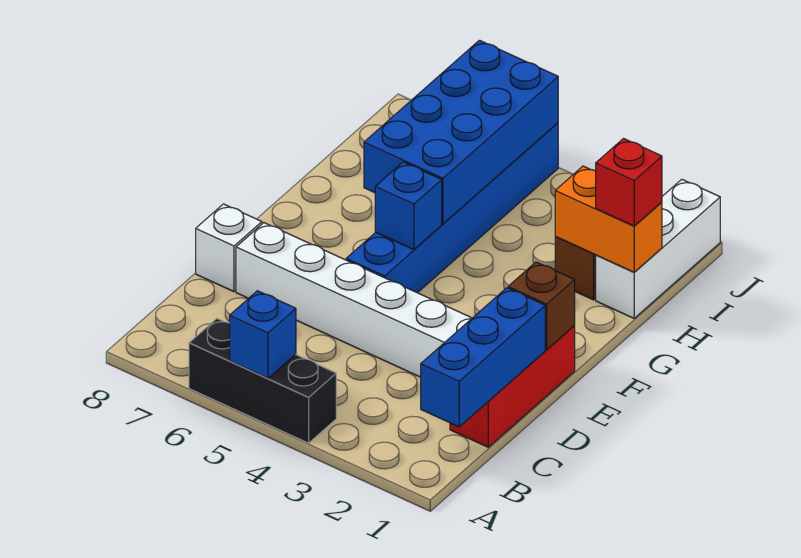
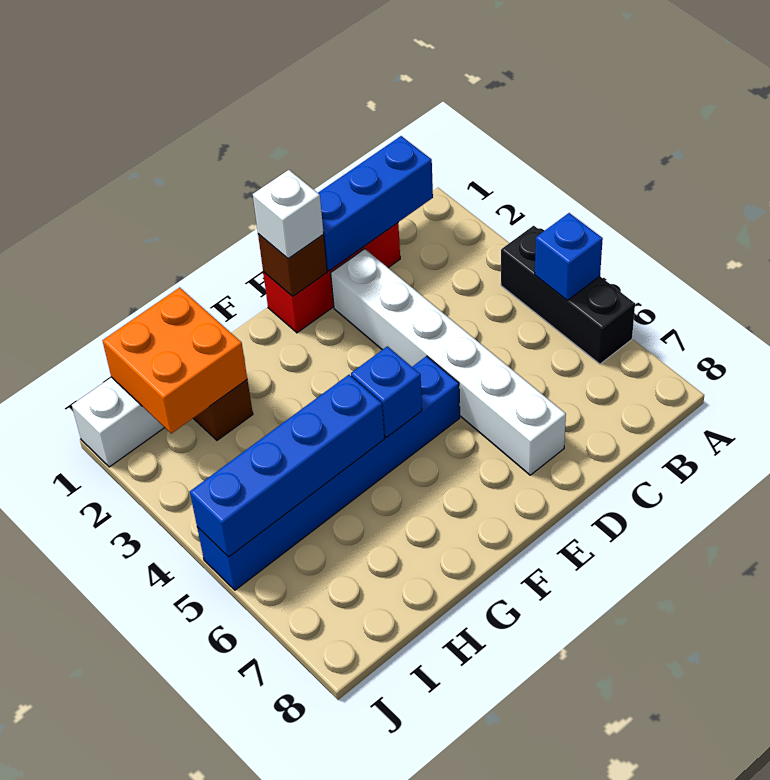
white 1x1 brick [196,204,262,292] -> white 1x1 brick moved to [253,170,324,259]
blue 2x4 brick [364,40,558,224] -> blue 1x4 brick [190,375,384,557]
orange 1x2 brick [555,166,662,272] -> orange 2x2 brick [103,287,247,433]
red 1x1 brick [596,139,662,226] -> none

